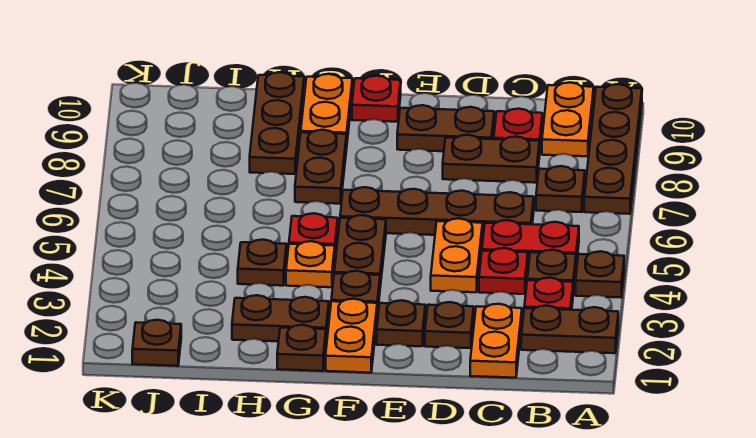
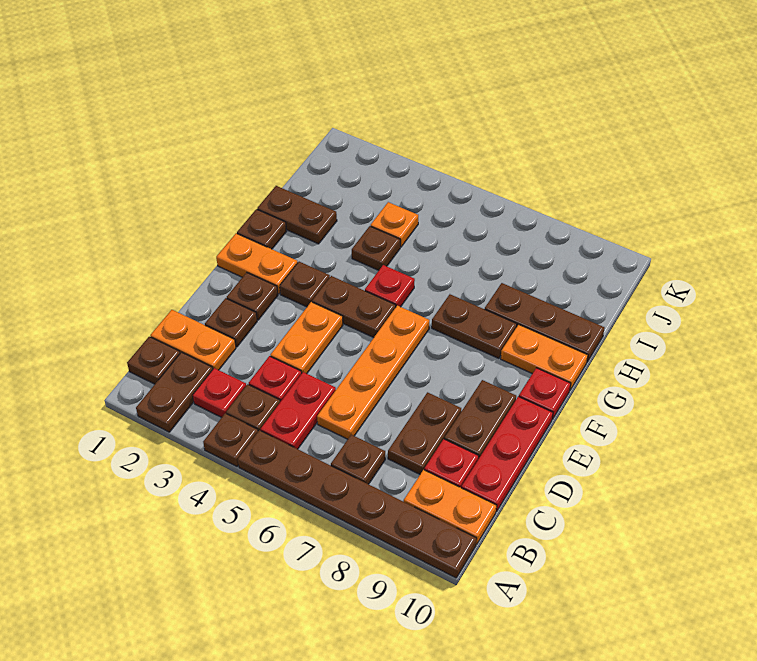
brown 1x4 plate [584,84,642,214] -> brown 1x6 plate [238,430,477,578]
brown 1x4 plate [340,187,534,237] -> orange 1x4 plate [317,306,429,439]
none -> red 1x3 plate [461,396,553,512]
orange 1x2 plate [431,219,482,292] -> orange 1x2 plate turned to [270,302,343,374]
brown 1x2 plate [232,295,329,341] -> brown 1x2 plate turned to [257,186,337,244]
orange 1x1 plate [286,241,335,287] -> orange 1x1 plate moved to [371,202,418,247]
brown 1x1 plate [132,320,181,366] -> brown 1x1 plate moved to [127,337,180,384]

